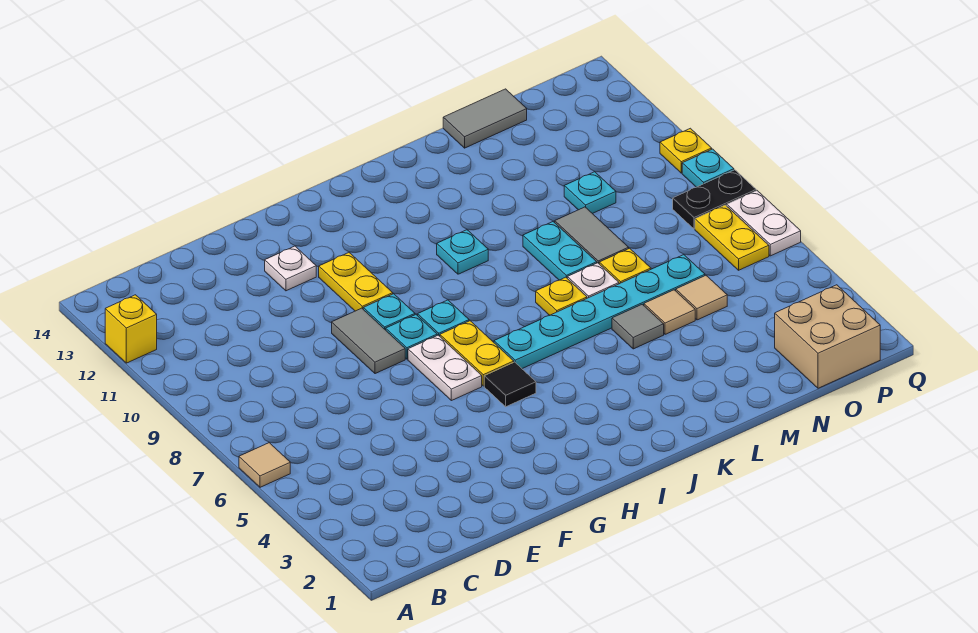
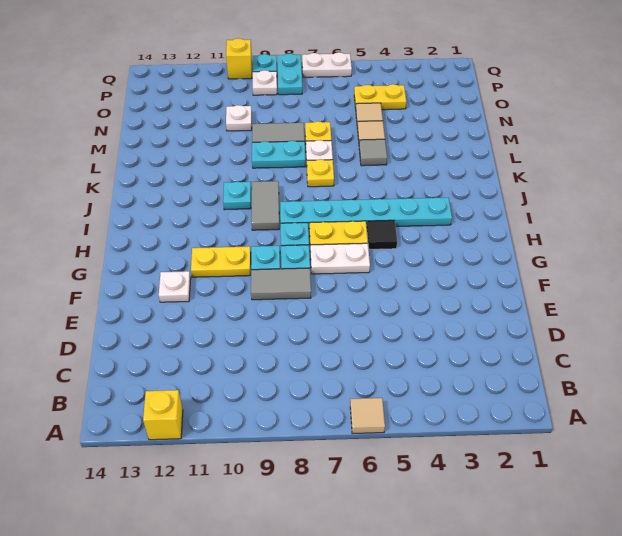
cyan 1x6 plate [494,255,705,369] -> cyan 1x6 plate turned to [280,198,452,229]
grey 1x2 tile [443,89,527,148] -> grey 1x2 tile moved to [252,181,279,230]
cyan 1x1 plate [564,172,616,214] -> white 1x1 plate [226,105,252,131]
tan 2x2 brick [775,285,880,388] -> none
yellow 1x2 plate [695,205,769,270] -> yellow 1x2 plate moved to [354,84,406,110]
black 1x2 plate [673,170,756,229] -> cyan 1x2 plate [278,53,302,95]
none -> white 1x1 plate [253,70,277,95]
yellow 1x1 plate [660,128,712,173] -> yellow 1x1 brick [226,38,252,79]

